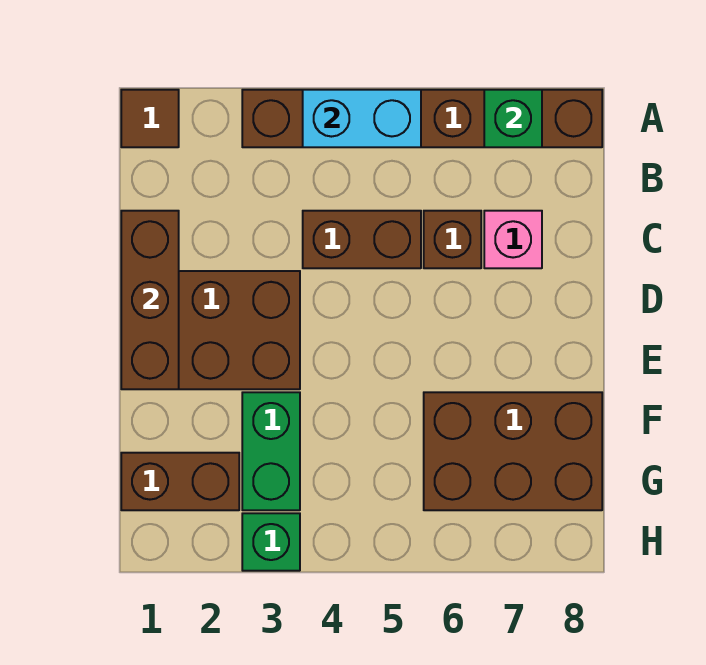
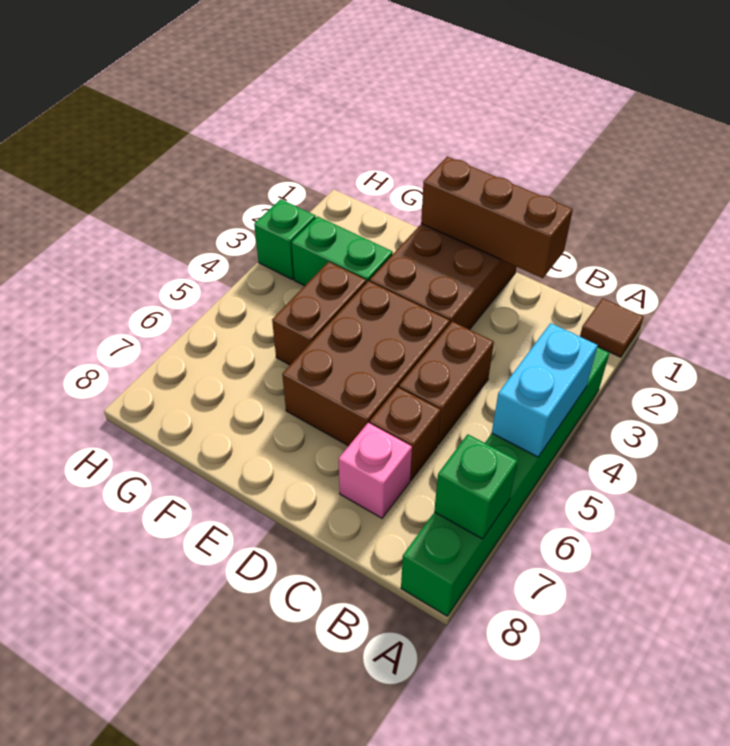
brown 1x6 brick [242,90,602,147] -> green 1x6 brick [401,347,609,616]
brown 2x3 brick [424,392,602,510] -> brown 2x3 brick moved to [282,281,450,446]
brown 1x2 brick [121,453,239,510] -> brown 1x2 brick moved to [272,262,366,365]

